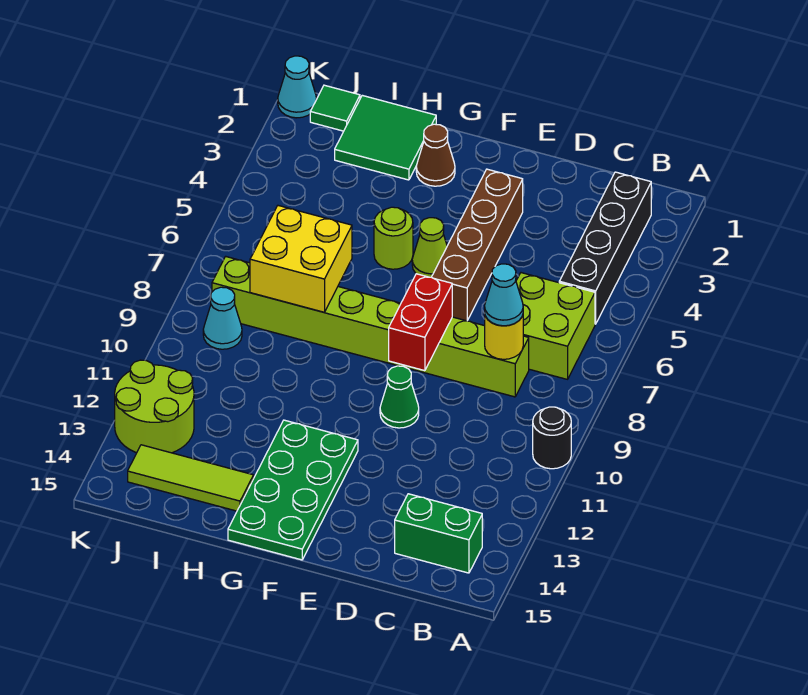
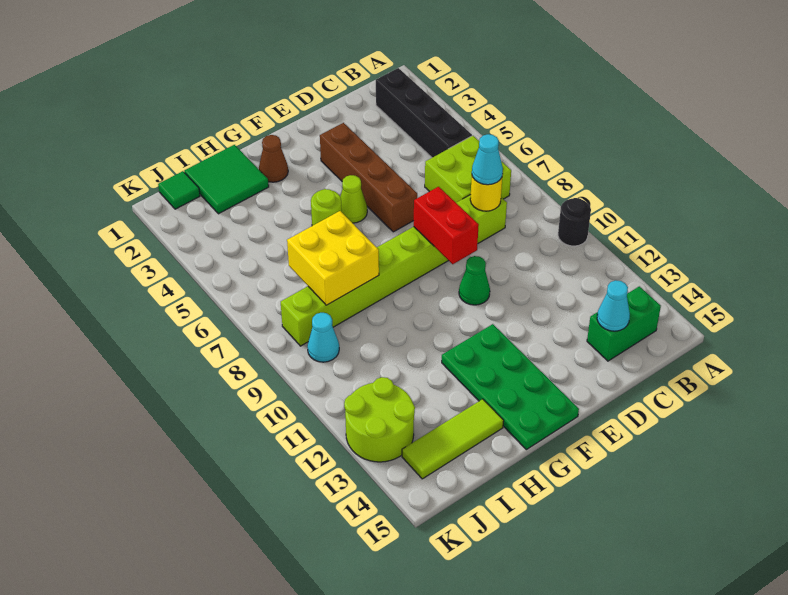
cyan 1x1 cone [278,56,316,118] -> cyan 1x1 cone moved to [597,280,630,331]

